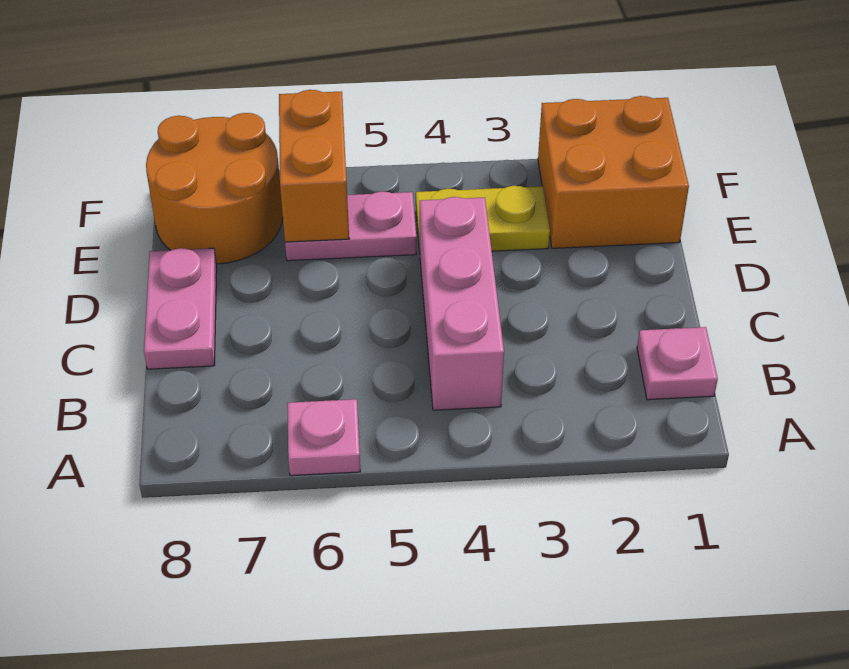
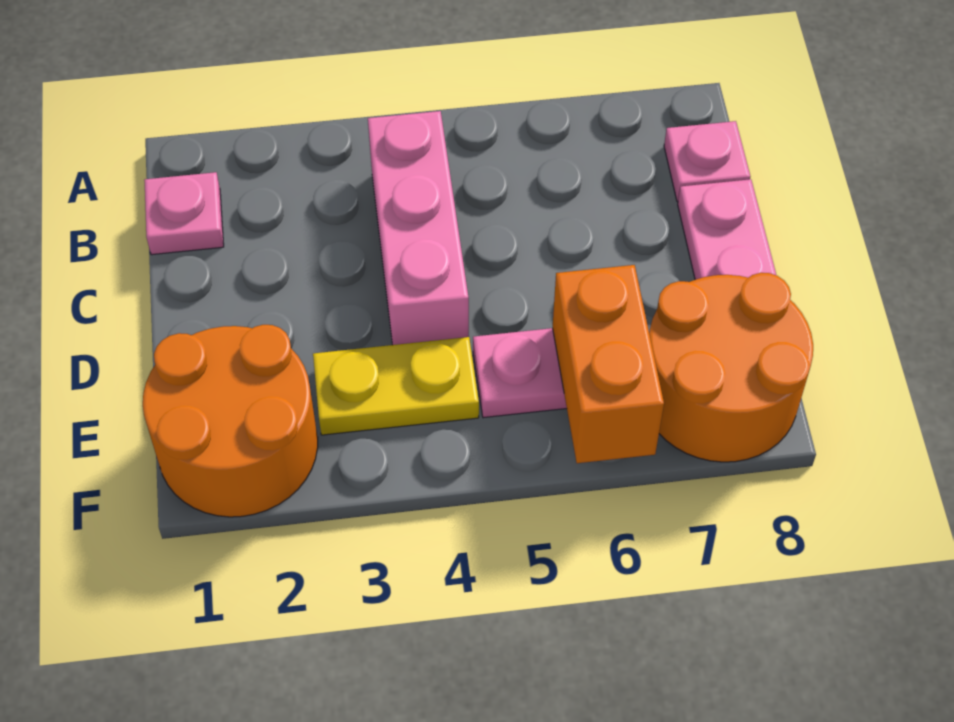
pink 1x1 plate [287,399,360,476] -> pink 1x1 plate moved to [664,121,750,201]
orange 2x2 brick [538,96,689,248] -> orange 2x2 round brick [143,325,318,517]

